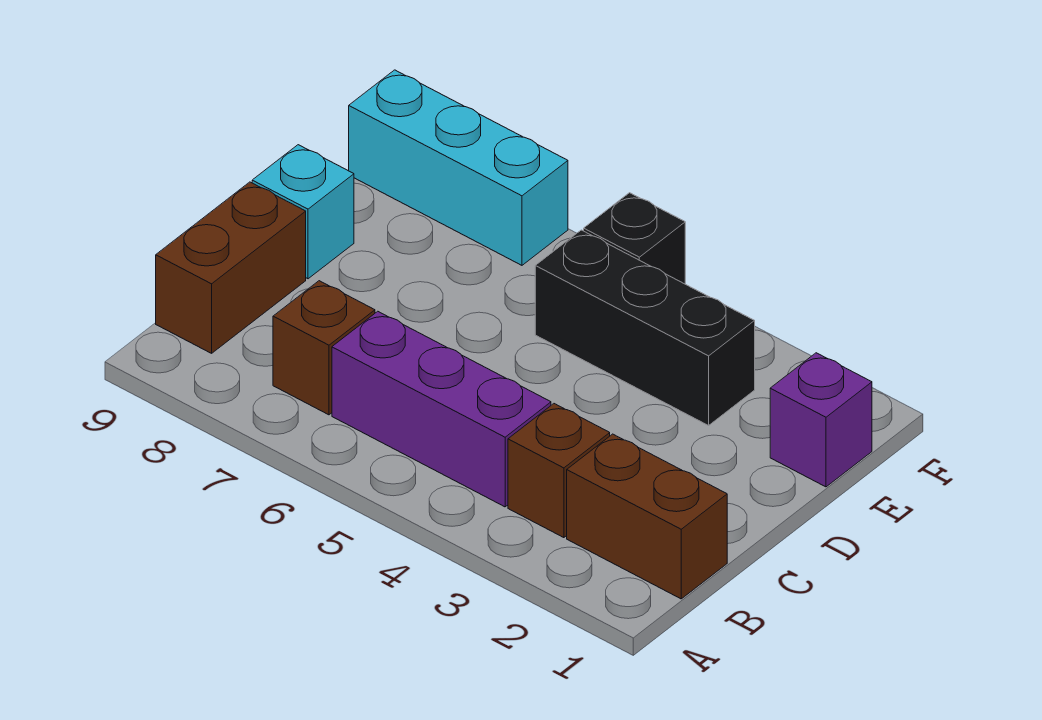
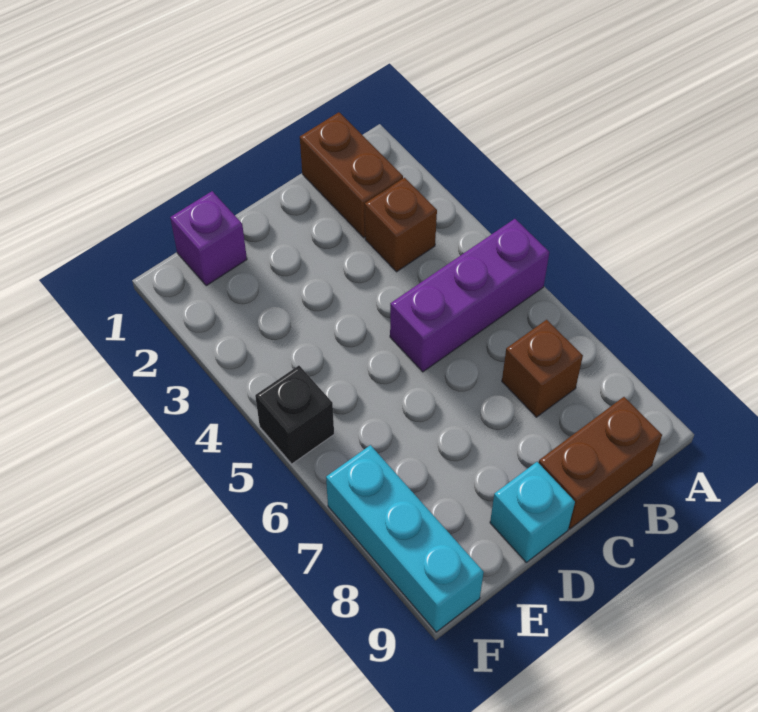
purple 1x3 brick [332,311,551,507] -> purple 1x3 brick turned to [390,219,549,372]
black 1x3 brick [535,230,755,425] -> none

